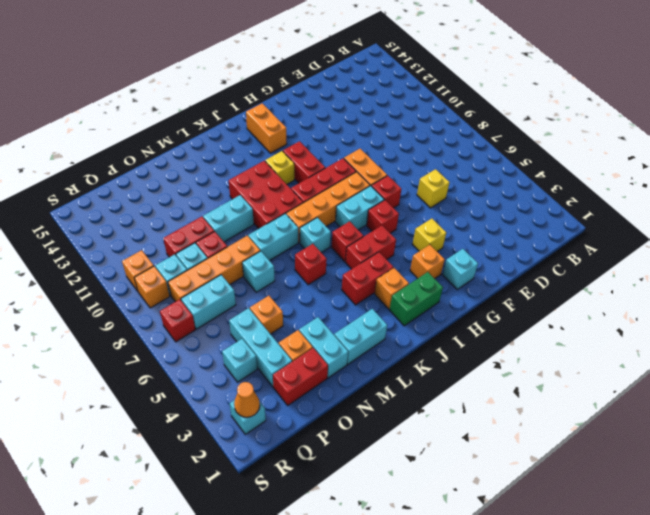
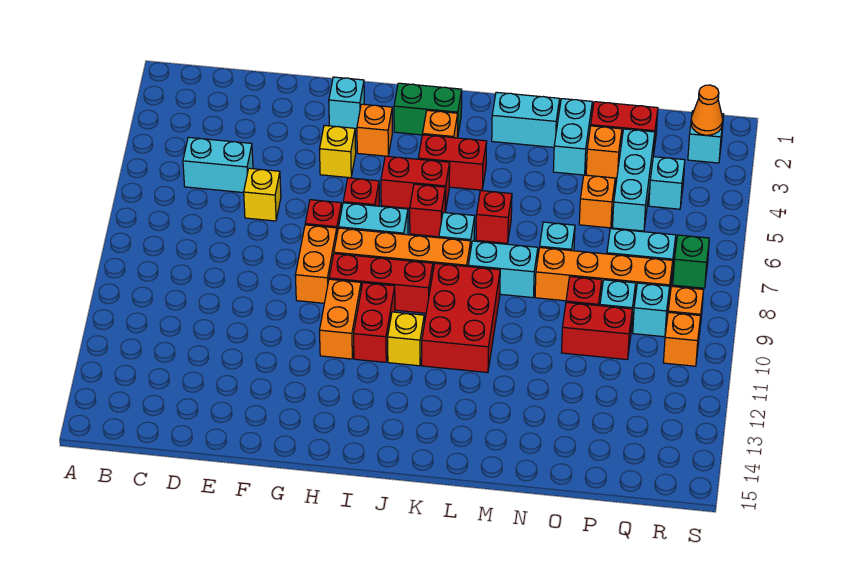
orange 1x2 brick [246,103,287,153] -> orange 1x2 brick moved to [320,279,361,359]
cyan 1x2 brick [203,195,254,242] -> cyan 1x2 brick moved to [183,137,253,193]
red 1x1 brick [160,299,195,342] -> green 1x1 brick [673,235,709,288]

